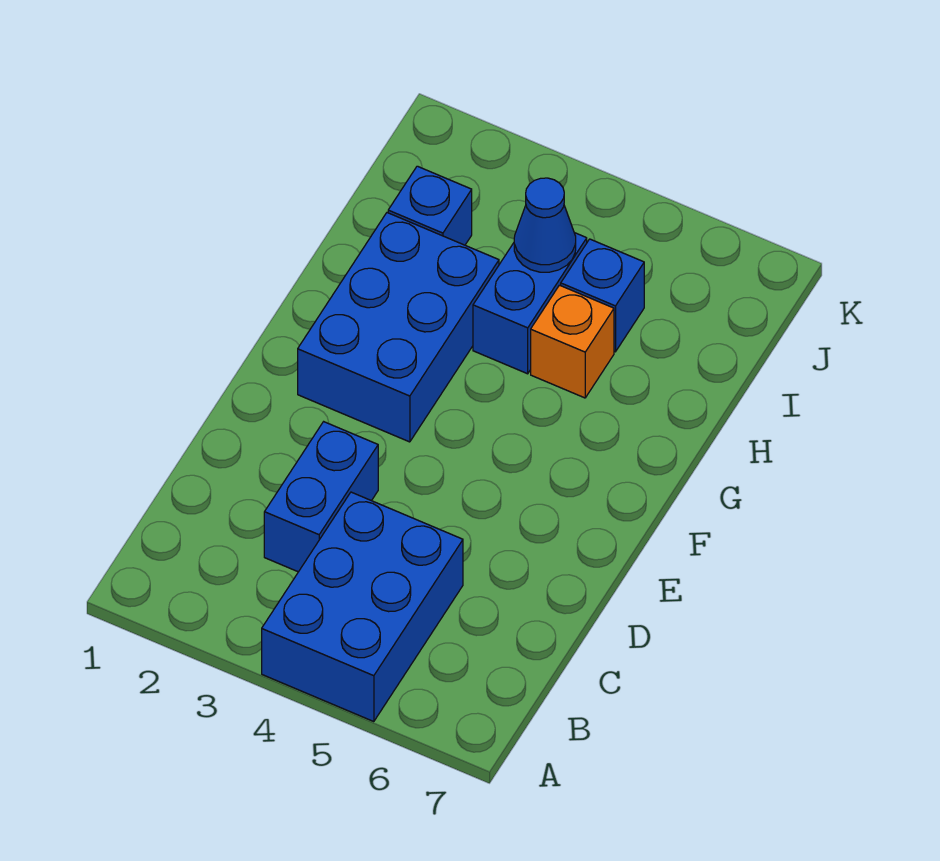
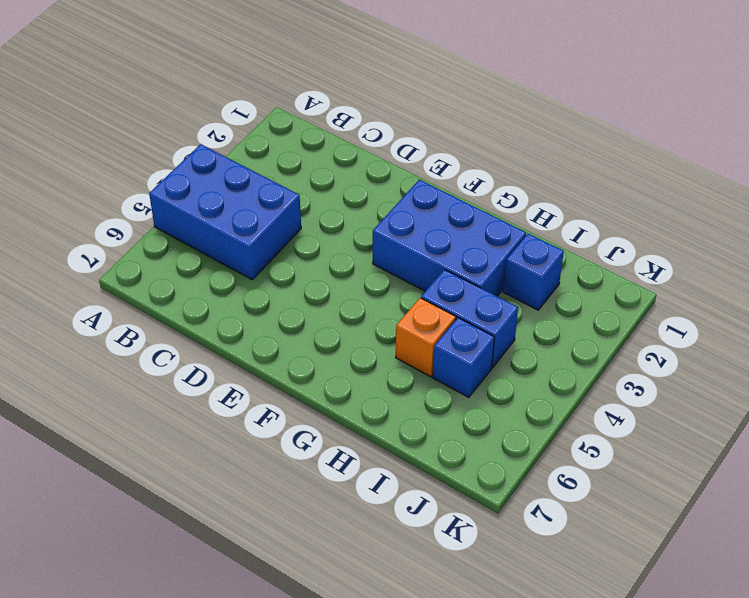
blue 1x2 brick [264,422,378,572] -> none
blue 1x1 cone [514,178,576,272] -> none

